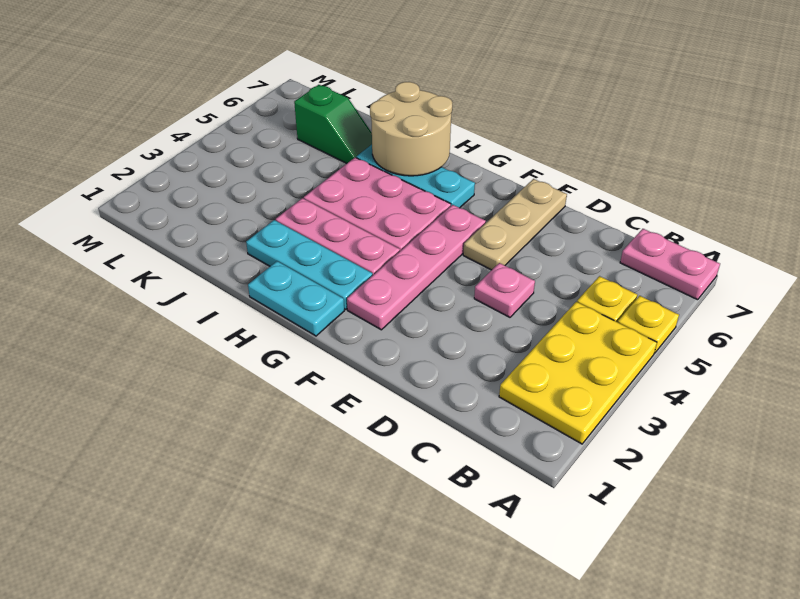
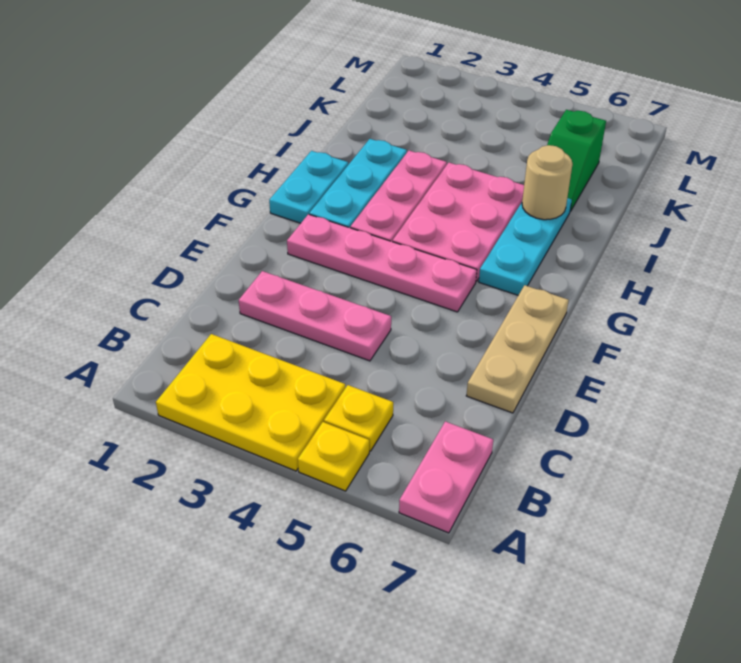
pink 1x1 plate [474,263,535,317] -> pink 1x3 plate [239,271,391,361]
tan 1x3 plate [463,179,567,270] -> tan 1x3 plate turned to [466,285,569,413]
tan 2x2 round brick [370,82,452,176] -> tan 1x1 round brick [522,145,572,220]

